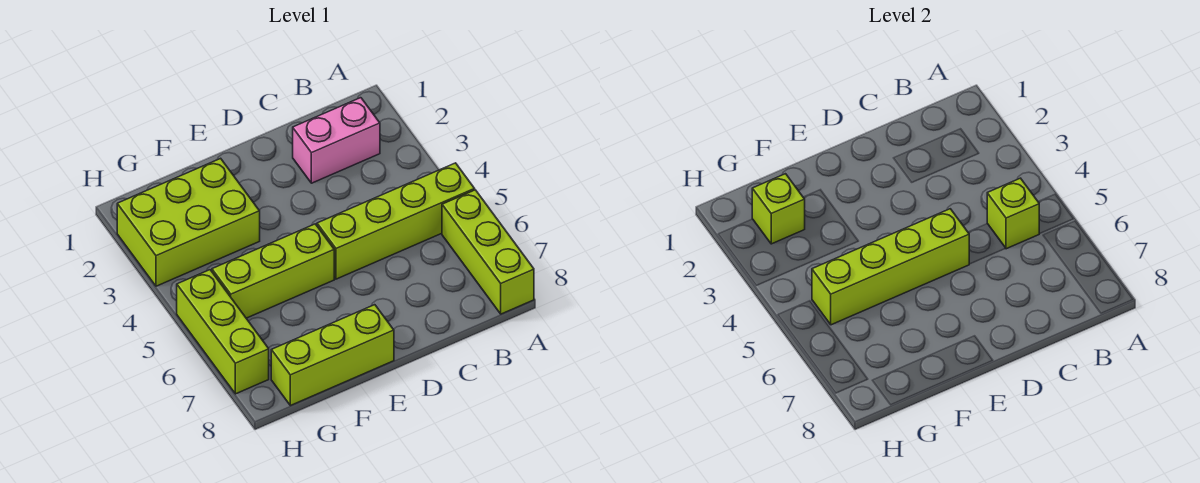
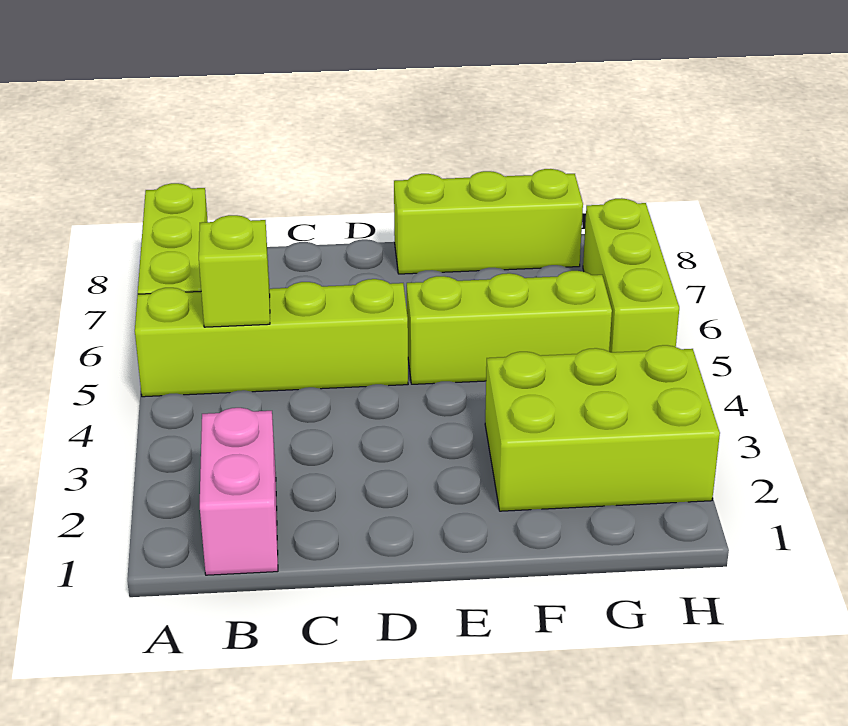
pink 1x2 brick [293,98,380,183] -> pink 1x2 brick turned to [200,408,278,575]
lime 1x4 brick [812,209,969,325] -> none
lime 1x1 brick [752,174,805,244] -> none

